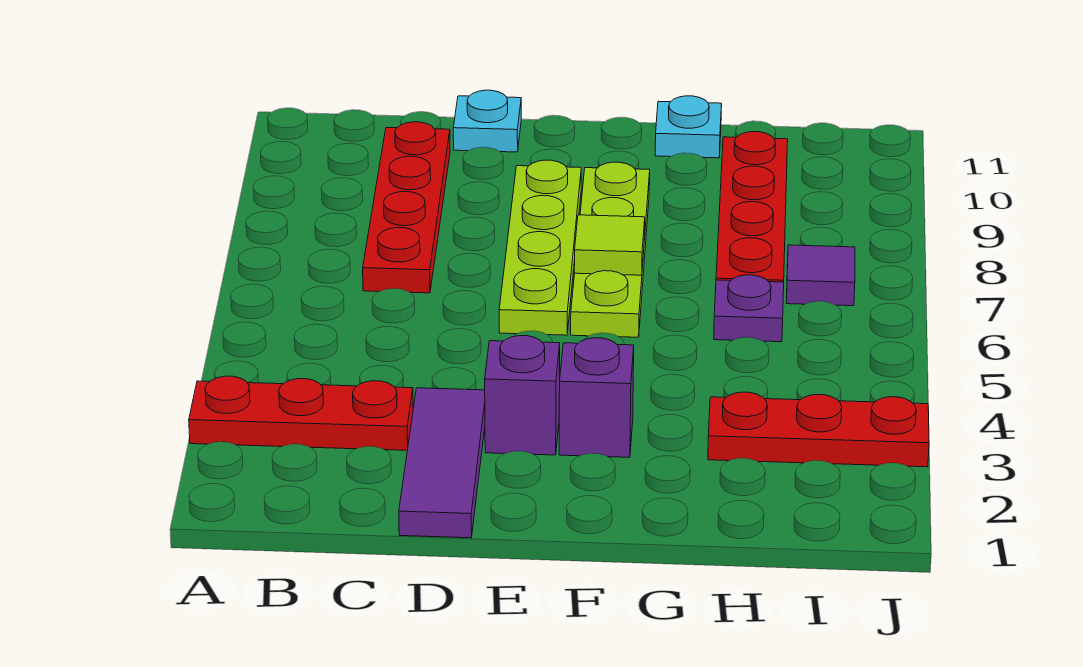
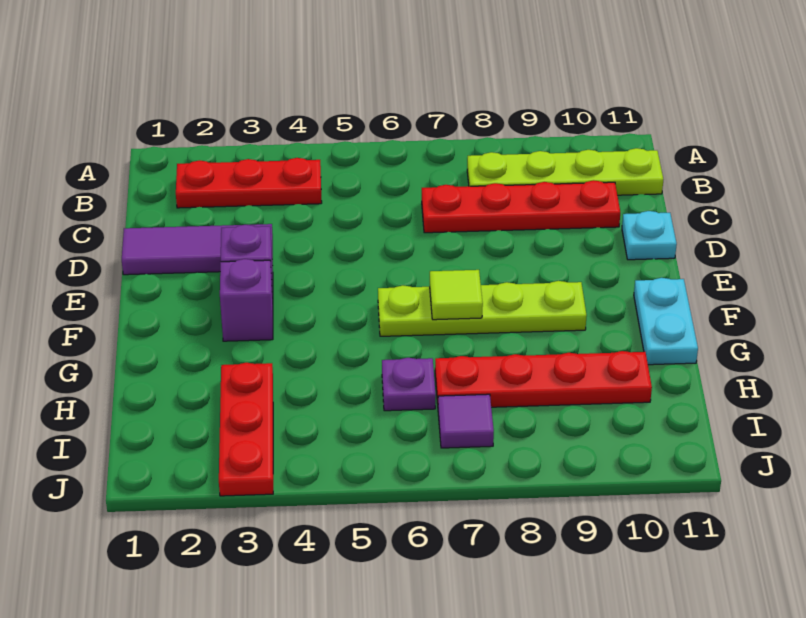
red 1x3 plate [189,376,413,450] -> red 1x3 plate turned to [176,158,322,208]
lime 1x4 plate [499,160,581,335] -> lime 1x4 plate moved to [467,148,663,195]
cyan 1x1 plate [655,96,722,158] -> cyan 1x2 plate [634,278,698,365]

